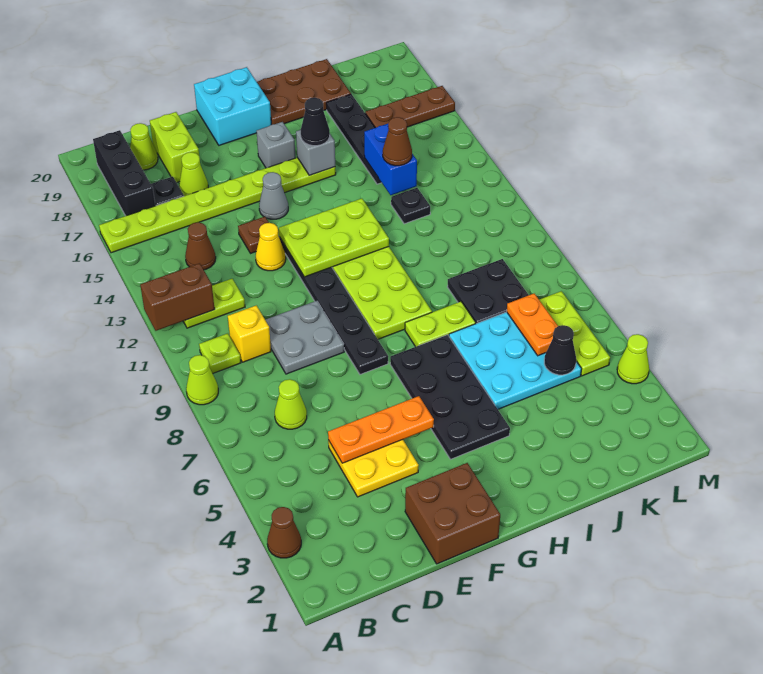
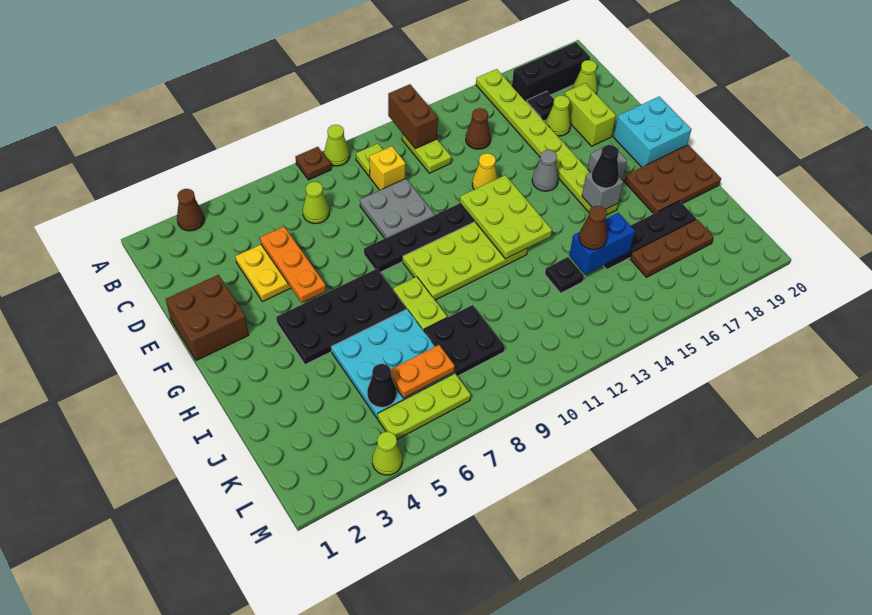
lime 1x2 brick [150,112,199,183] -> lime 1x2 brick turned to [565,83,616,146]
brown 1x1 plate [238,217,269,253] -> brown 1x1 plate moved to [295,147,331,180]
brown 2x3 plate [257,59,351,125] -> brown 2x3 plate turned to [624,145,721,214]
brown 1x3 plate [365,86,455,128] -> brown 1x3 plate turned to [630,219,714,277]

